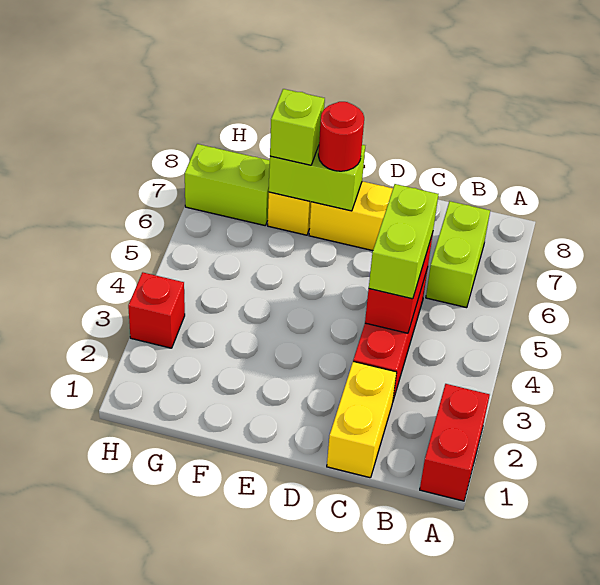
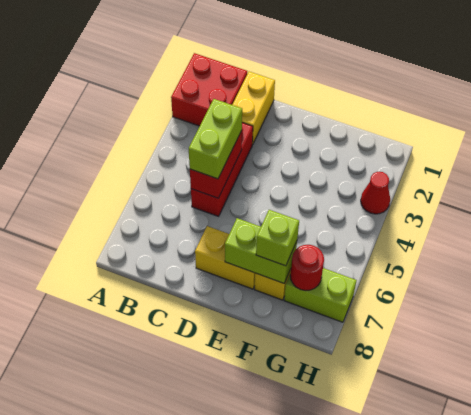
red 1x2 brick [420,384,490,501] -> red 2x2 brick [171,53,247,126]
lime 1x2 brick [426,201,490,308] -> none
red 1x1 round brick [318,102,364,171] -> red 1x1 round brick moved to [290,245,324,291]
red 1x1 brick [128,272,185,348] -> red 1x1 cone [361,172,390,214]

